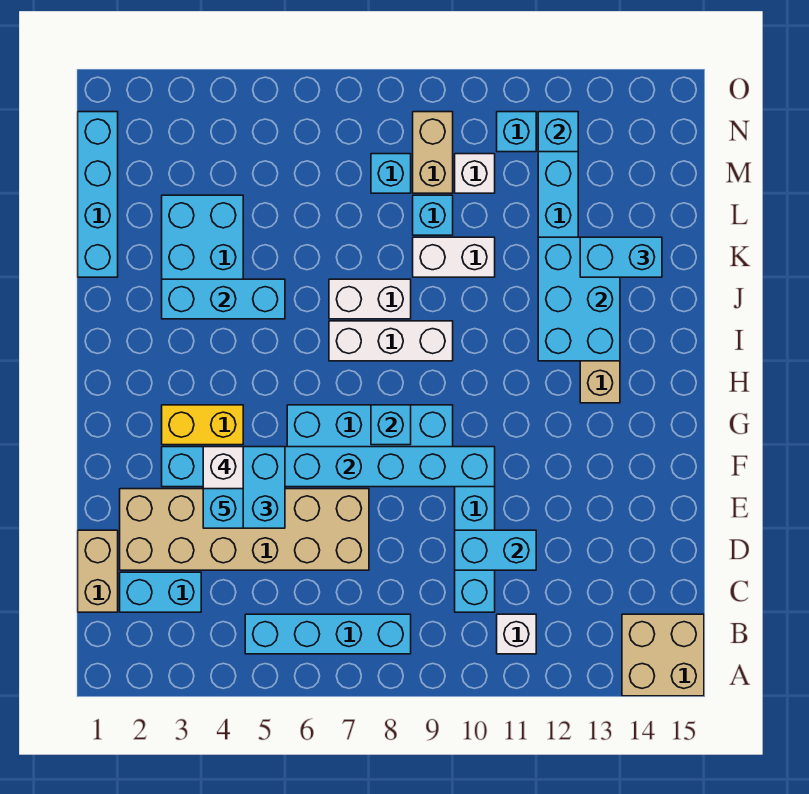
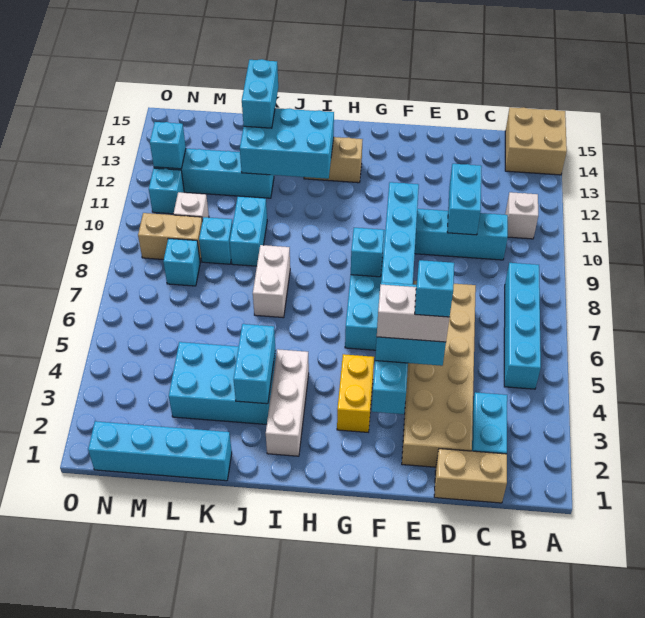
white 1x3 brick [329,321,453,361] -> white 1x3 brick moved to [266,349,309,456]
cyan 1x3 brick [162,279,285,319] -> cyan 1x2 brick [234,324,275,404]
white 1x2 brick [413,237,495,277] -> cyan 1x2 brick [230,196,267,266]

